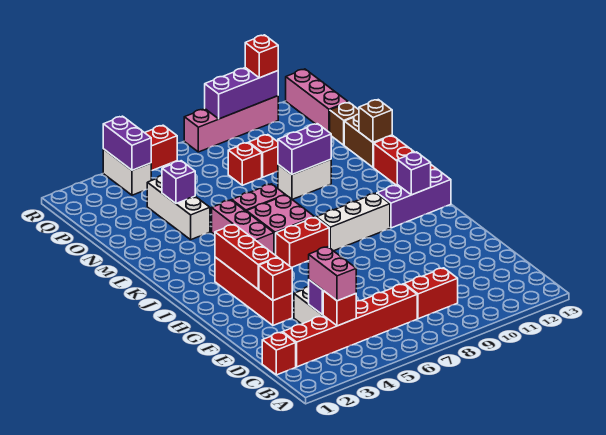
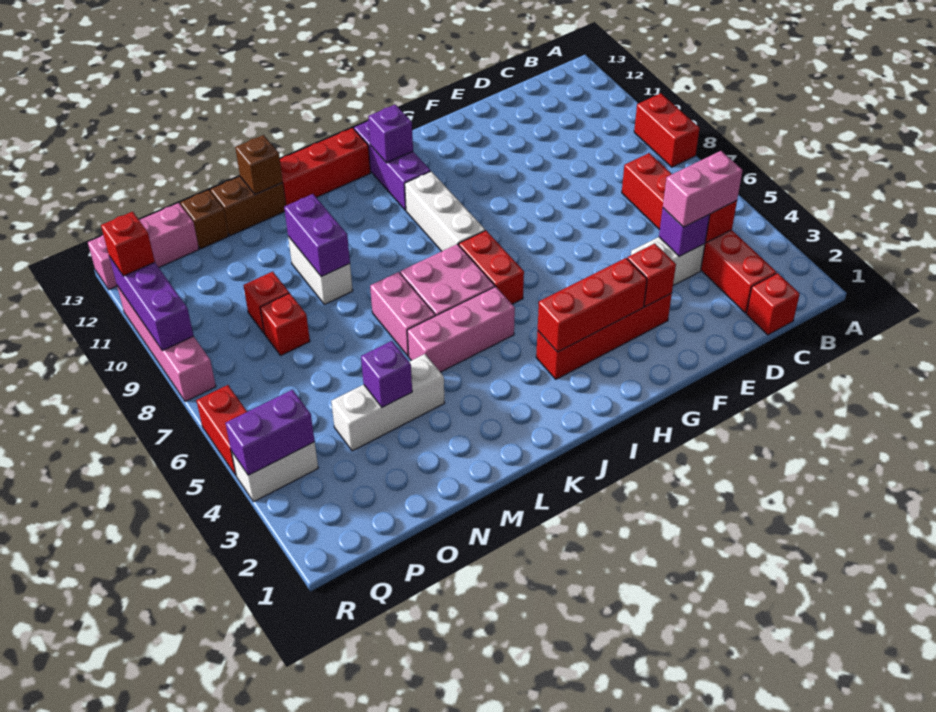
red 1x2 brick [404,268,458,319] -> red 1x2 brick moved to [634,93,700,167]

